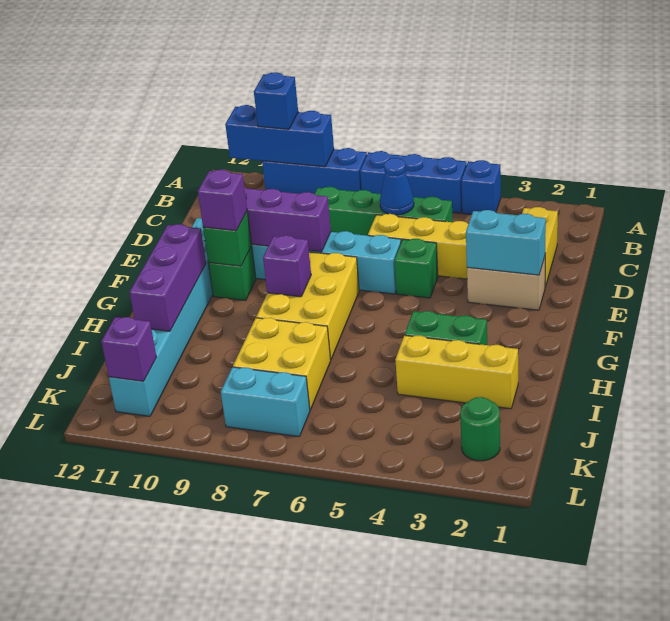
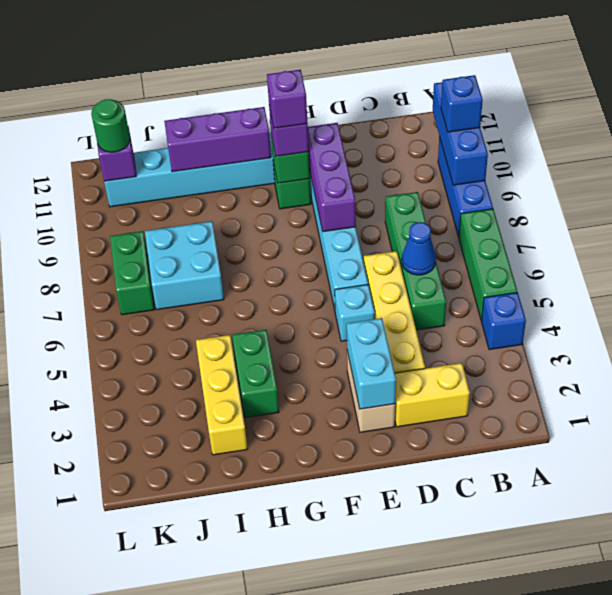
blue 1x3 brick [360,151,467,213] -> green 1x3 brick [459,209,517,320]
green 1x1 brick [394,239,438,298] -> cyan 1x1 brick [335,285,375,341]
yellow 2x3 brick [256,252,359,359] -> none
purple 1x1 brick [263,235,311,297] -> purple 1x1 brick moved to [267,70,307,128]
yellow 2x2 brick [233,318,331,410] -> cyan 2x2 brick [145,221,224,310]
green 1x1 round brick [460,397,500,461] -> green 1x1 round brick moved to [91,99,130,152]
cyan 1x2 brick [221,367,310,437] -> green 1x2 brick [110,231,154,315]

